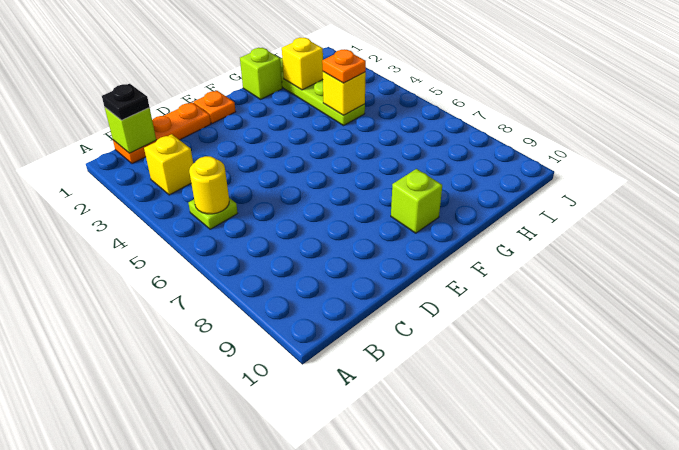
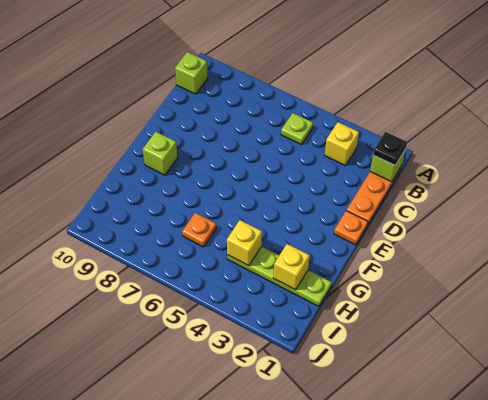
yellow 1x1 round brick [189,156,229,214] -> none
lime 1x1 brick [240,48,282,99] -> lime 1x1 brick moved to [175,52,208,94]
orange 1x1 plate [322,50,366,83] -> orange 1x1 plate moved to [182,213,216,247]

